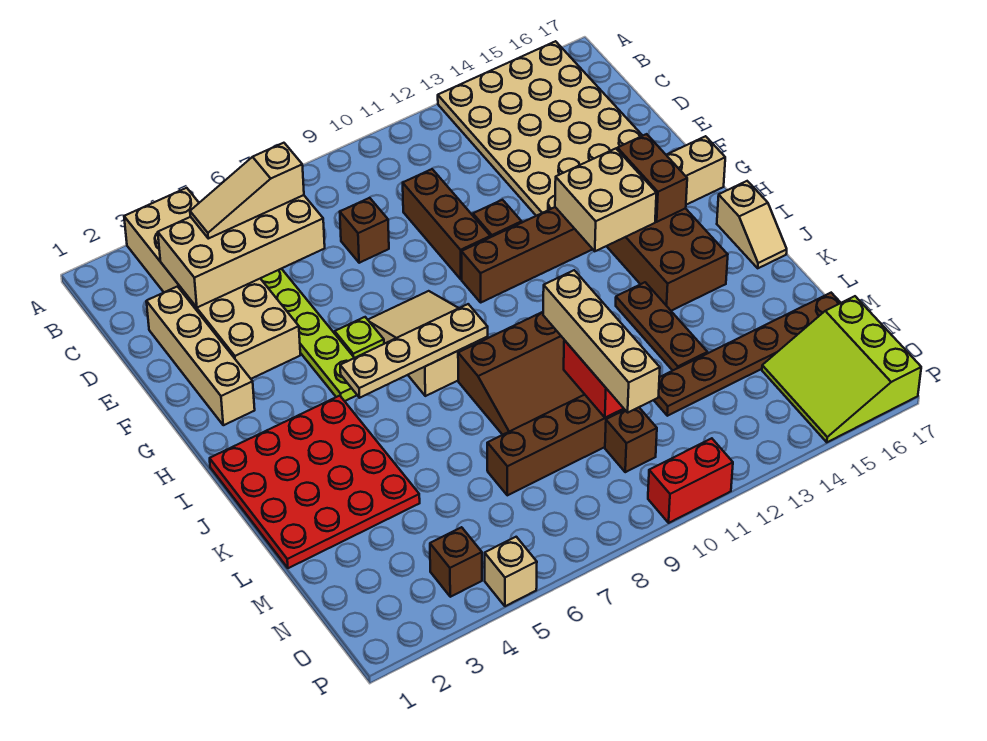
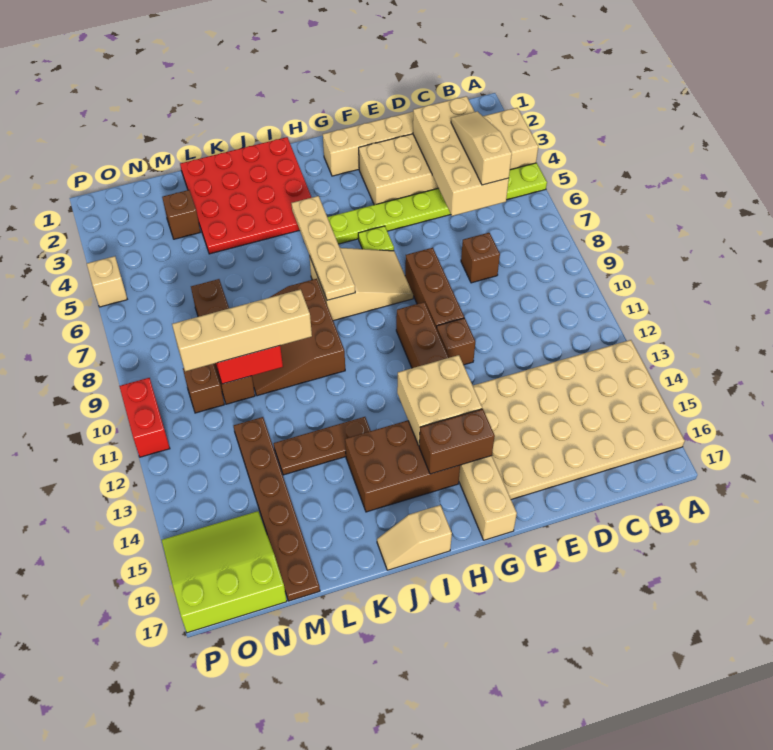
brown 1x3 brick [403,169,490,279] -> brown 1x3 brick turned to [405,248,464,329]
brown 1x1 brick [430,527,482,597] -> brown 1x1 brick moved to [162,190,200,239]

